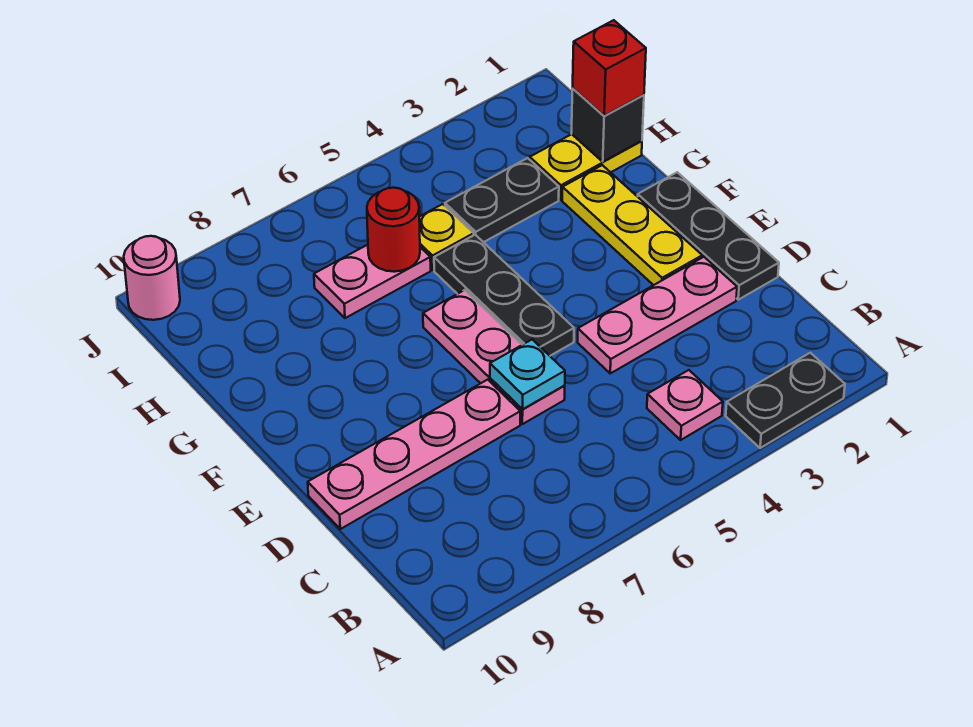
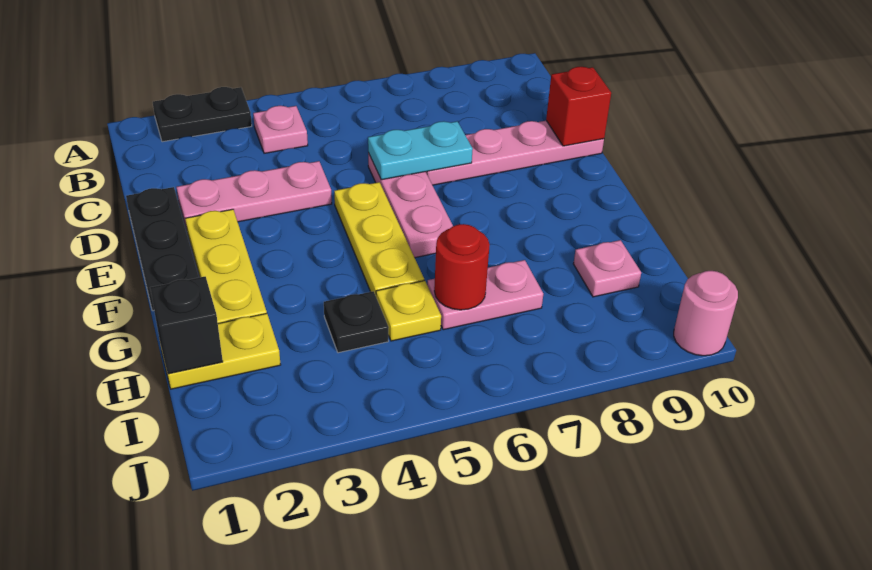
cyan 1x1 plate [490,339,565,409] -> cyan 1x2 plate [368,121,473,180]
black 1x3 plate [434,235,574,356] -> yellow 1x3 plate [334,182,424,296]
red 1x1 brick [573,20,646,116] -> red 1x1 brick moved to [546,67,611,146]
black 1x2 plate [445,158,559,242] -> black 1x1 plate [324,291,389,353]
none -> pink 1x1 plate [573,240,641,297]

